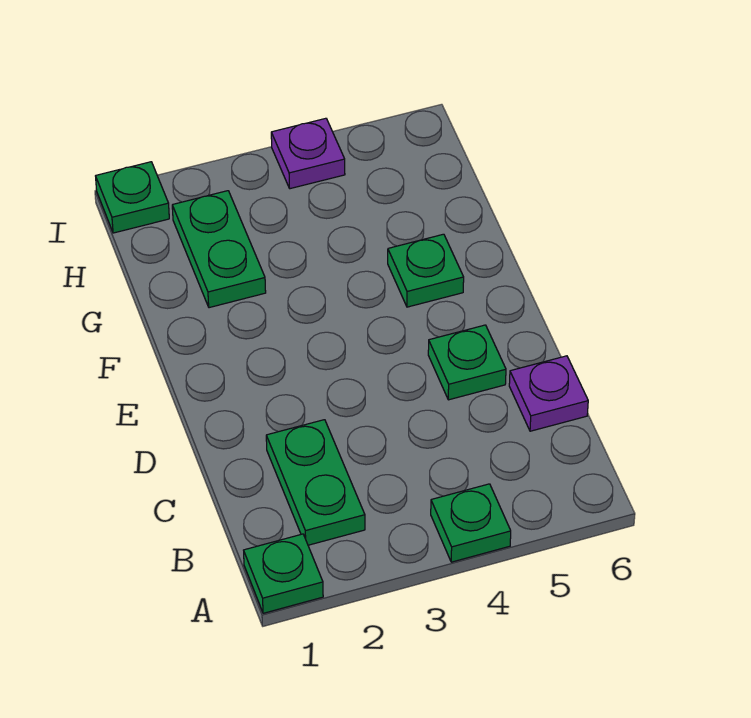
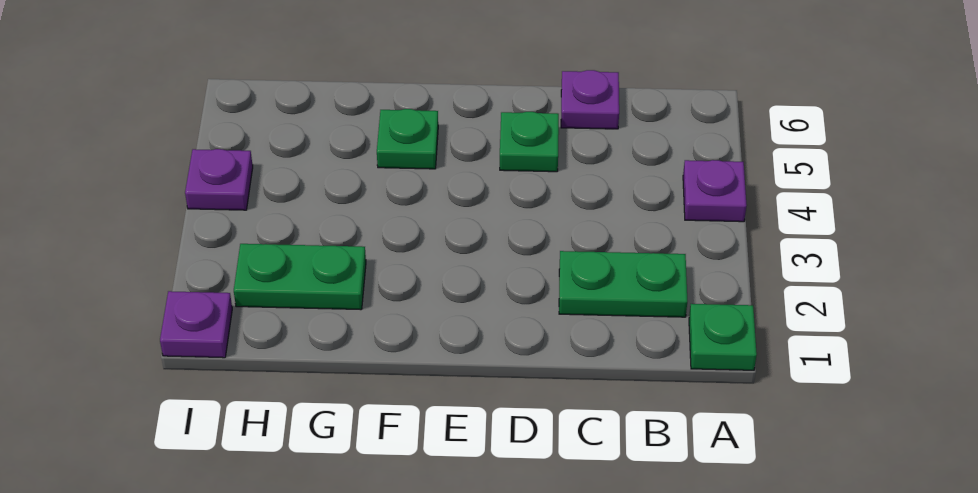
green 1x1 plate [431,484,511,562] -> purple 1x1 plate [683,160,746,222]
green 1x1 plate [96,162,169,233] -> purple 1x1 plate [160,291,232,358]

